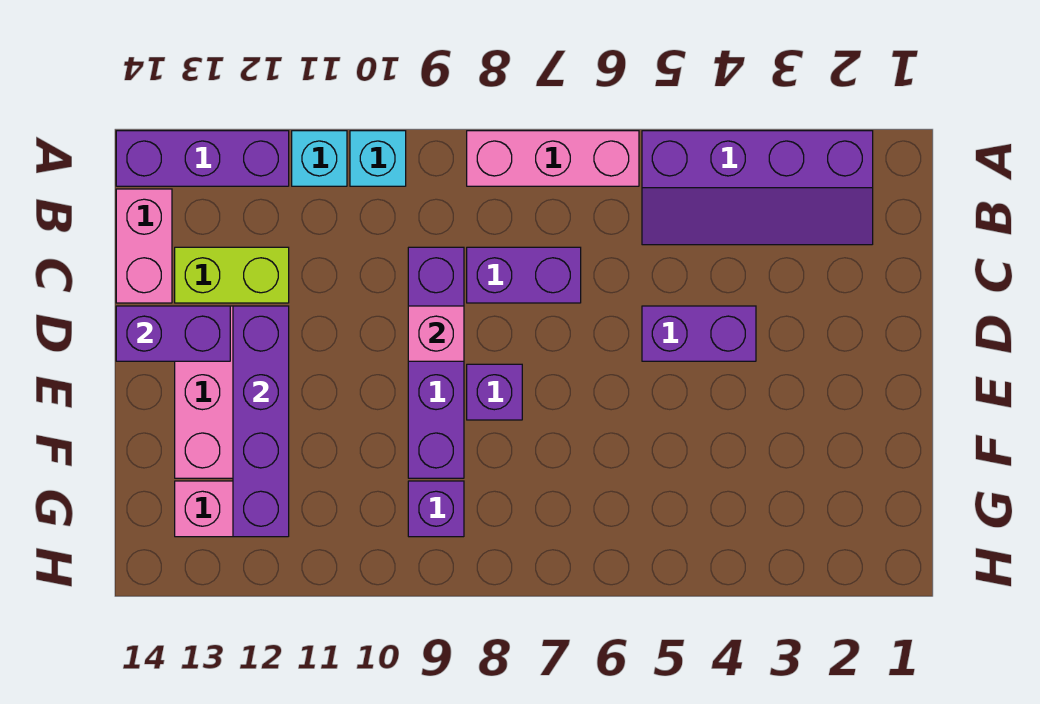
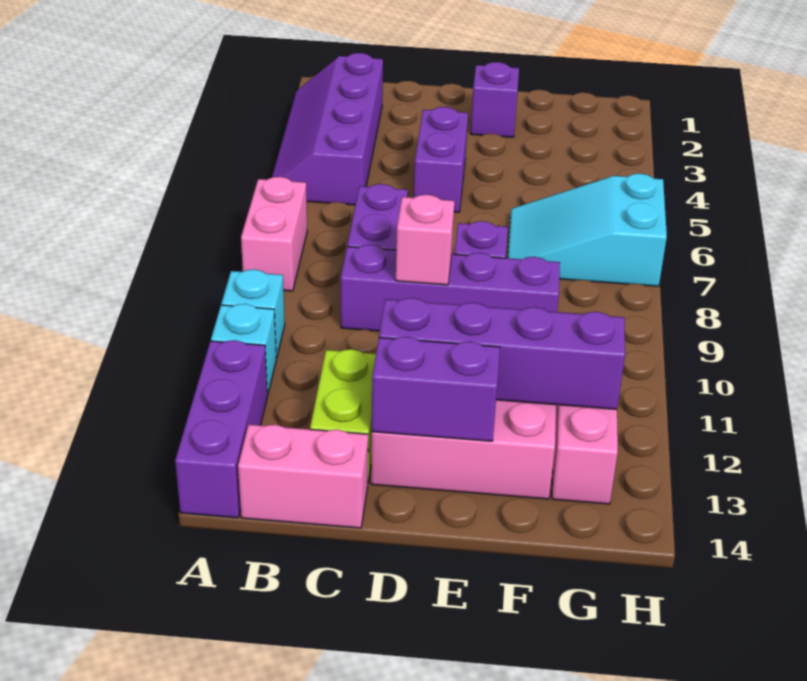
purple 2x4 slope [642,131,873,245] -> purple 2x4 slope turned to [272,53,383,205]
pink 1x3 brick [467,131,639,186] -> pink 1x2 brick [241,177,307,291]
purple 1x2 brick [116,306,230,361] -> purple 1x2 brick turned to [372,337,500,441]
none -> cyan 2x3 slope [508,174,667,286]
purple 1x1 brick [408,481,464,537] -> purple 1x1 brick moved to [471,62,519,137]

